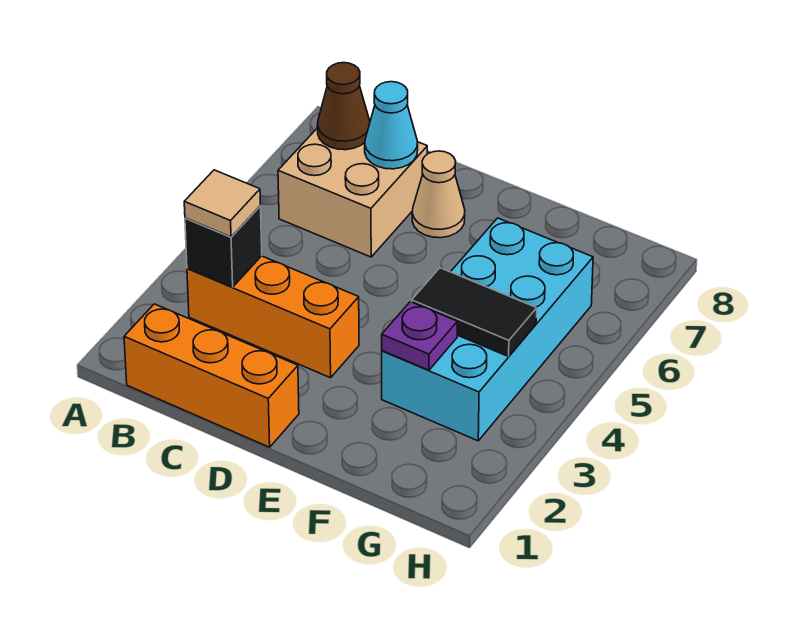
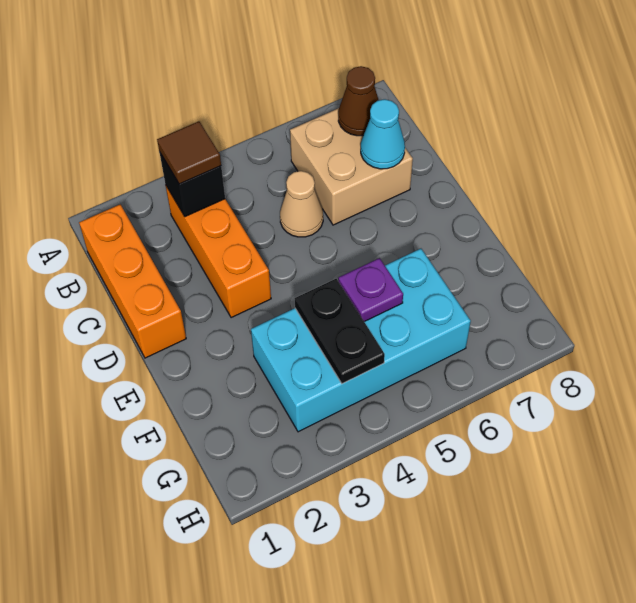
tan 1x1 tile [184,170,261,237] -> brown 1x1 tile [157,121,221,184]
tan 1x1 cone [412,151,465,238] -> tan 1x1 cone moved to [280,171,323,237]
purple 1x1 plate [382,302,457,370] -> purple 1x1 plate moved to [338,258,403,322]
black 1x2 tile [412,268,537,357] -> black 1x2 plate [295,279,385,384]

